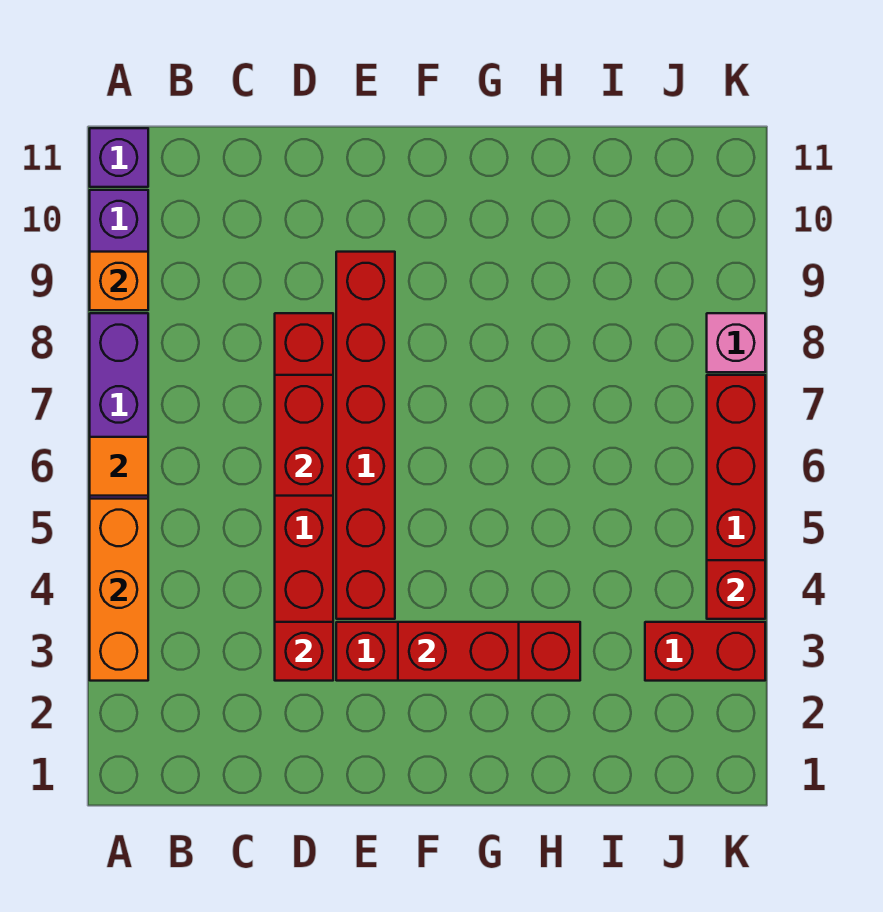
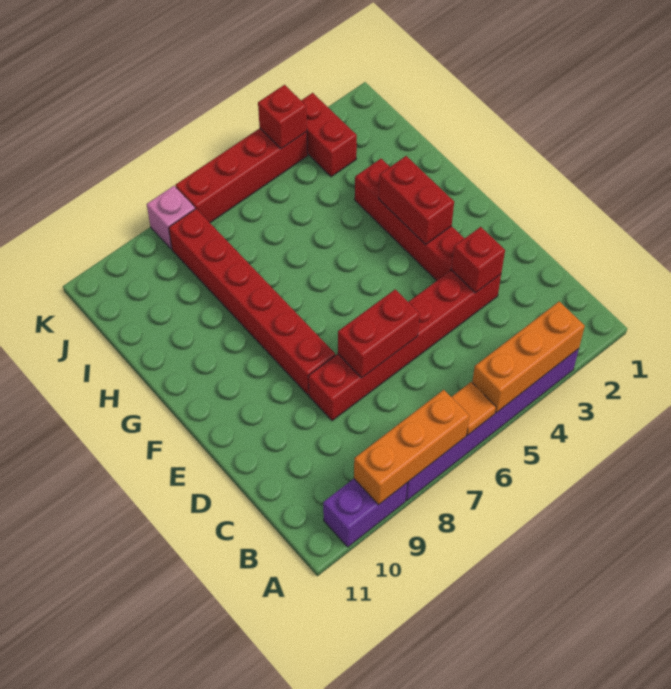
orange 1x1 brick [90,252,148,310] -> orange 1x3 brick [354,390,469,505]
purple 1x1 brick [90,128,148,187] -> none
red 1x6 brick [336,252,395,619] -> red 1x6 brick turned to [169,209,335,395]

